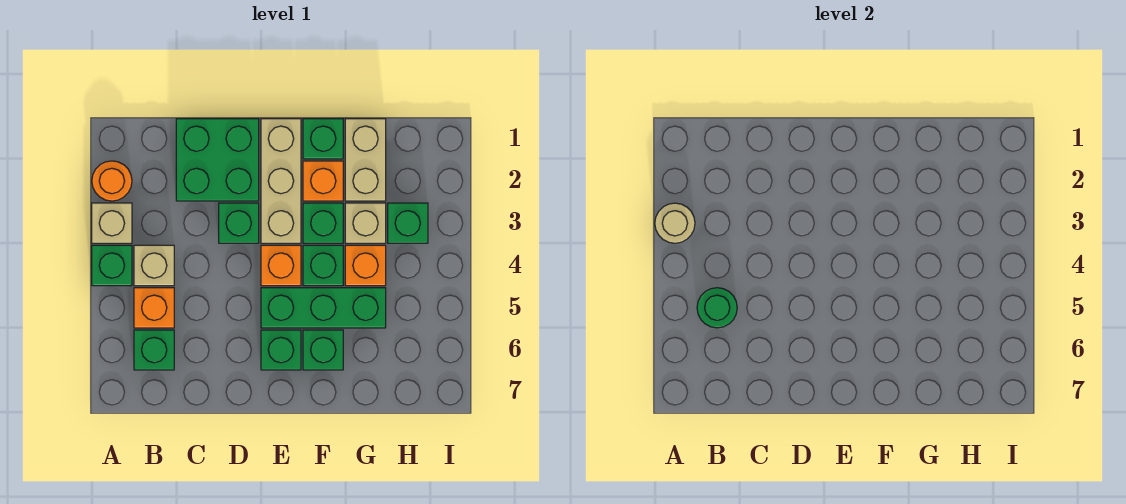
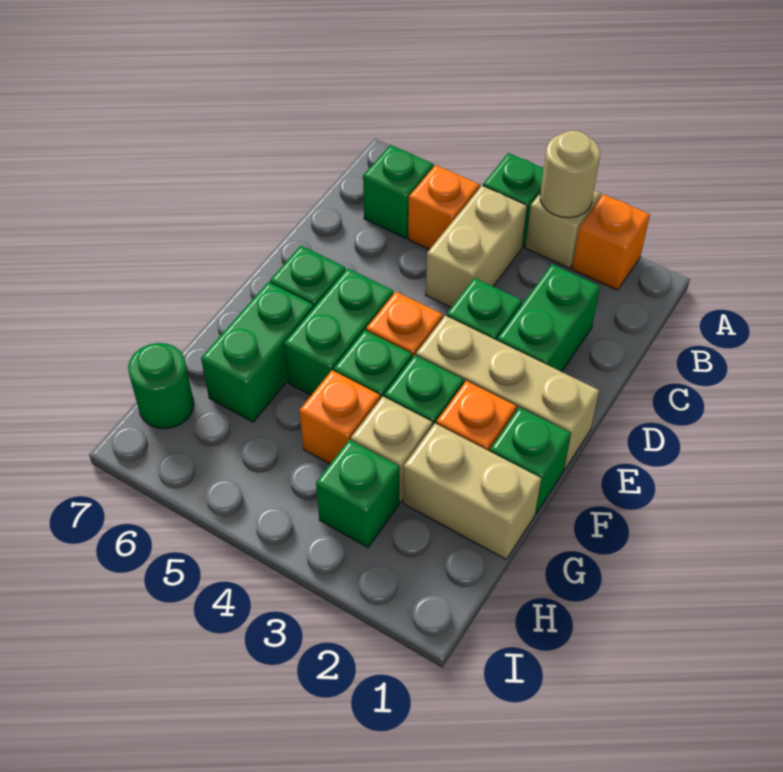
orange 1x1 round brick [92,161,132,201] -> orange 1x1 brick [572,194,650,290]
tan 1x1 brick [134,245,174,286] -> tan 1x2 brick [426,186,527,307]
green 1x1 round brick [697,288,737,328] -> green 1x1 round brick moved to [128,343,194,429]
green 2x2 brick [176,119,259,201] -> green 1x2 brick [497,264,600,372]
green 1x3 brick [261,288,386,328] -> green 1x2 brick [284,268,393,395]
green 1x1 brick [303,330,343,370] -> green 1x2 brick [201,282,314,422]

